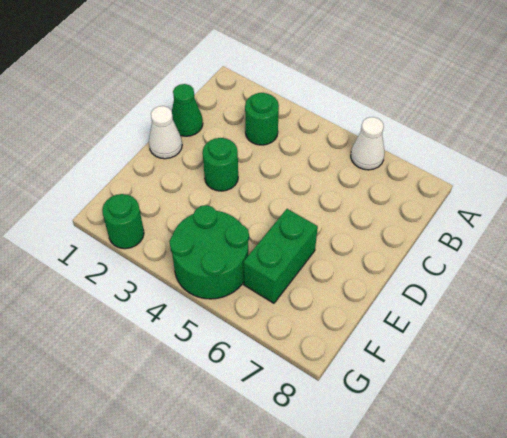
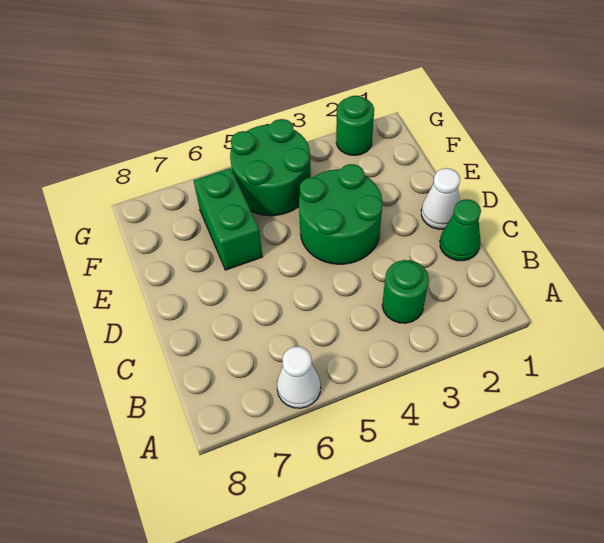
green 1x1 round brick [203,138,238,191] -> green 2x2 round brick [299,164,382,264]

